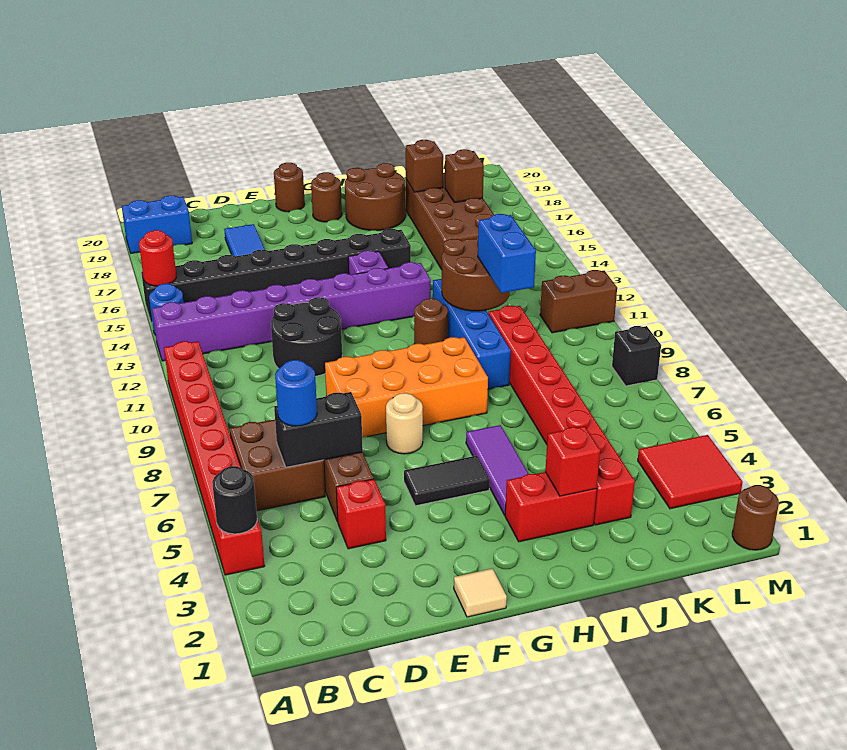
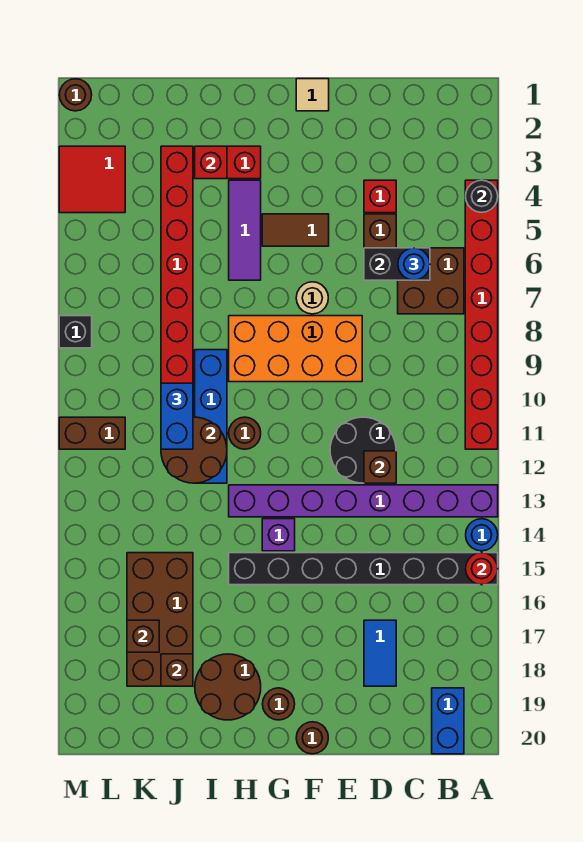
blue 1x2 brick [122,195,192,253] -> blue 1x2 brick turned to [432,688,464,754]
none -> brown 1x1 brick [364,451,396,483]
black 1x2 tile [404,456,490,506] -> brown 1x2 tile [262,214,329,246]

